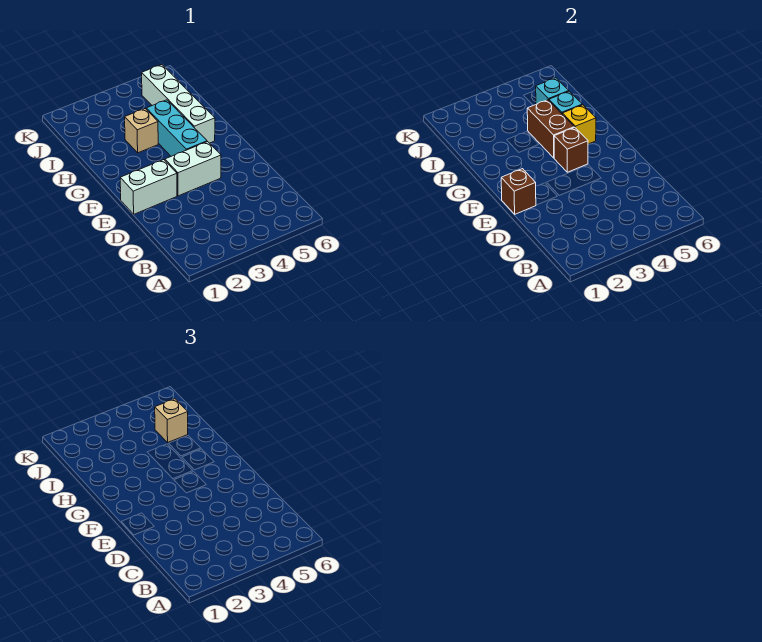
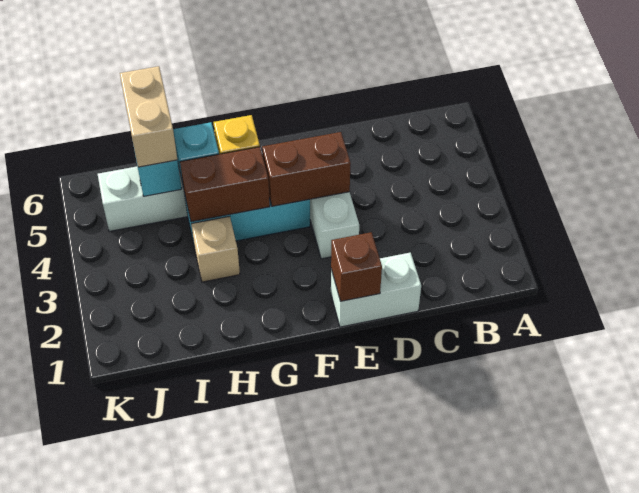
white 1x2 brick [120,160,177,214] -> white 1x2 brick turned to [331,253,421,327]
brown 1x1 brick [554,127,588,172] -> brown 1x2 brick [262,132,351,206]
tan 1x1 brick [155,399,188,442] -> tan 1x2 brick [120,66,177,167]

